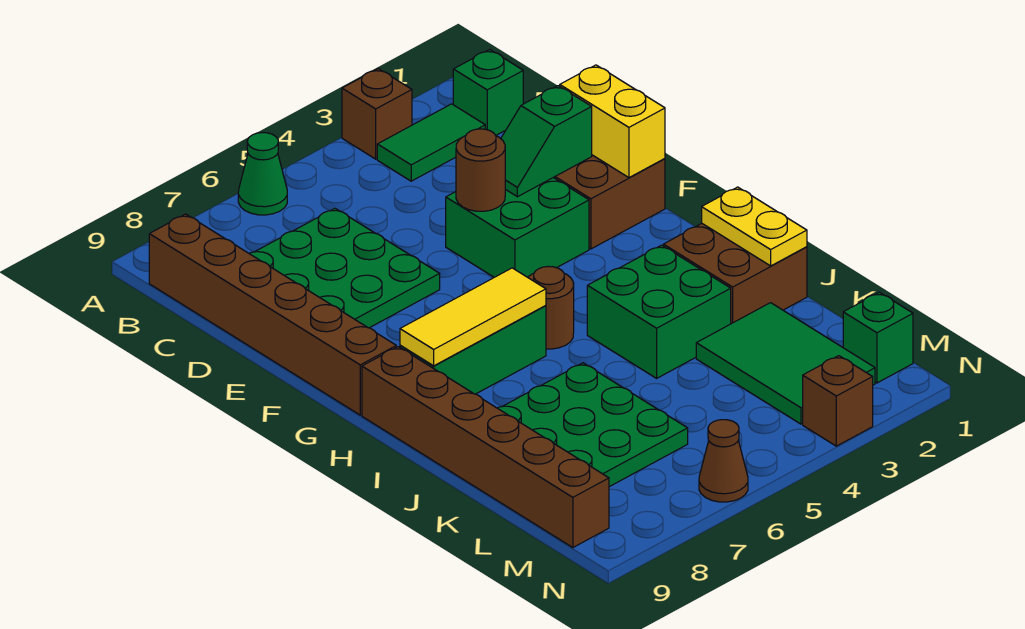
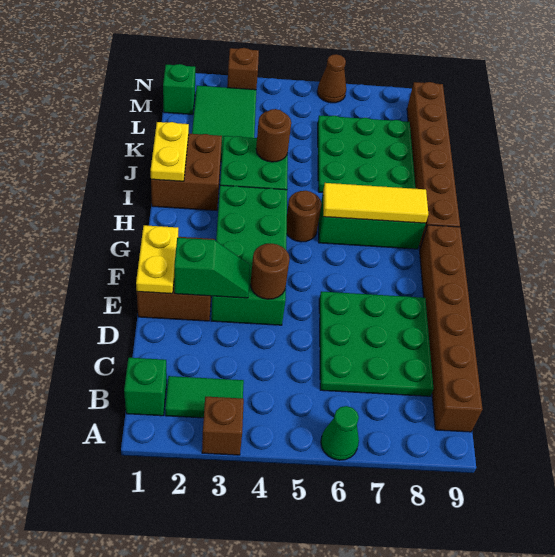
yellow 1x2 brick [560,65,665,178] -> yellow 1x2 plate [136,225,178,294]
green 2x2 brick [446,178,589,277] -> green 2x4 brick [211,185,287,325]
none -> brown 1x1 round brick [256,109,291,162]

